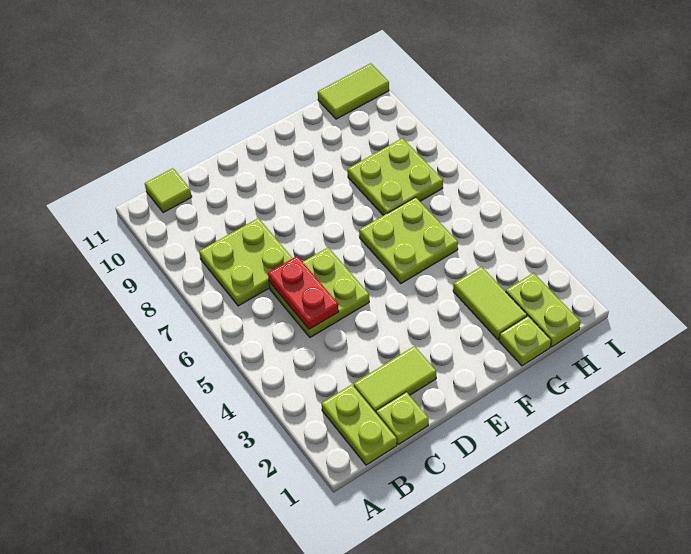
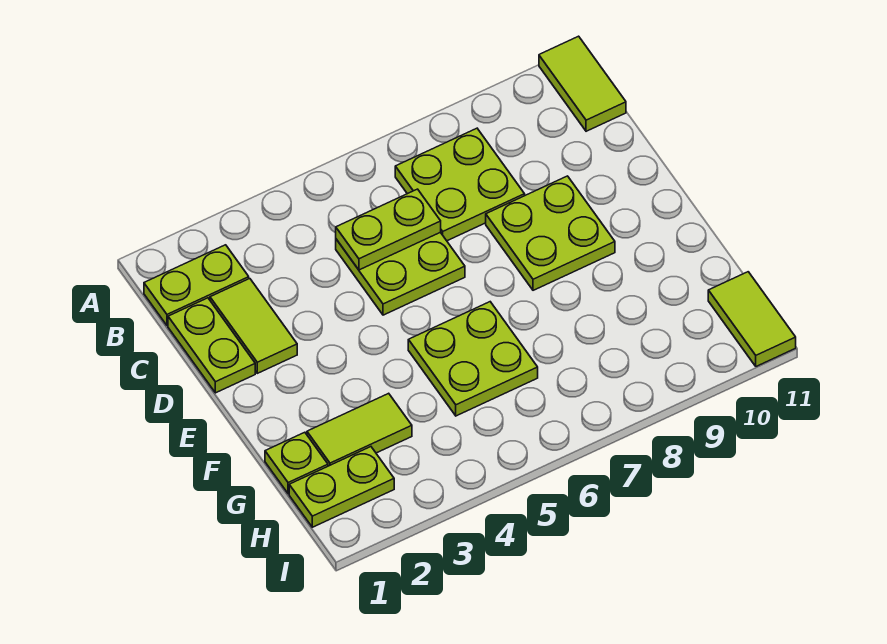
lime 1x1 tile [145,168,192,213] -> lime 1x2 tile [539,36,626,131]
lime 1x1 plate [376,392,429,444] -> lime 1x2 plate [168,298,255,393]
red 1x2 plate [268,256,339,329] -> lime 1x2 plate [336,189,441,270]
lime 2x2 plate [348,138,443,216] -> lime 2x2 plate moved to [486,176,615,290]

